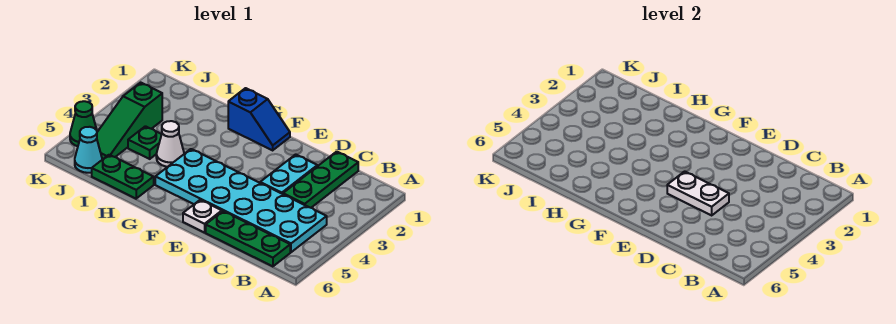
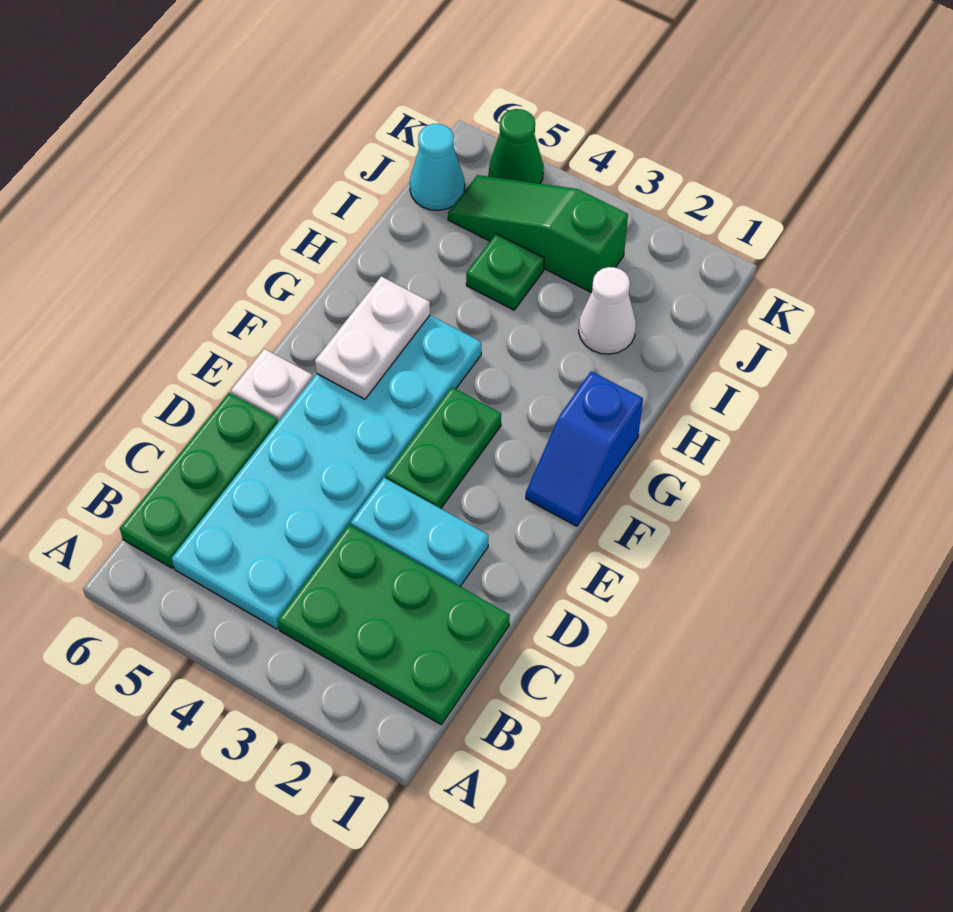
green 1x3 plate [283,152,358,208] -> green 2x3 plate [278,525,510,724]
white 1x2 plate [667,171,729,215] -> white 1x2 plate moved to [315,276,430,399]
white 1x1 cone [156,121,184,167] -> white 1x1 cone moved to [579,267,636,354]
green 1x2 plate [92,155,154,199] -> green 1x2 plate moved to [385,387,501,509]

